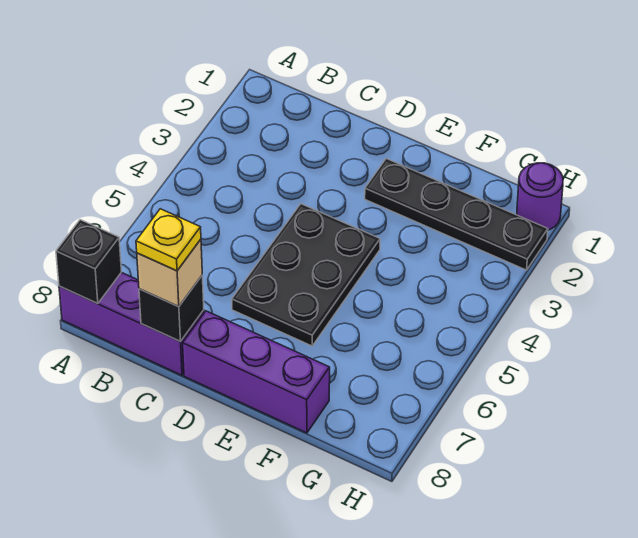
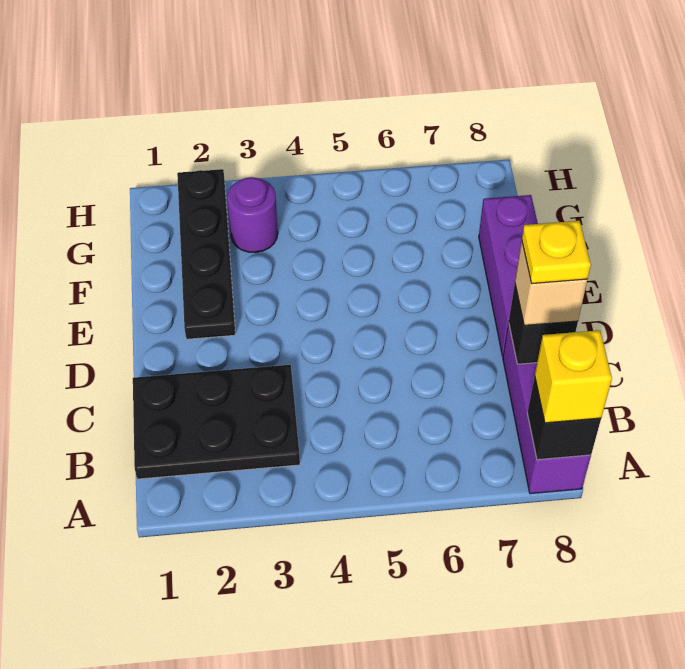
none -> yellow 1x1 brick [535,330,612,423]
black 2x3 plate [232,204,380,346] -> black 2x3 plate moved to [133,365,300,479]
purple 1x1 round brick [517,163,563,230] -> purple 1x1 round brick moved to [227,177,278,253]

